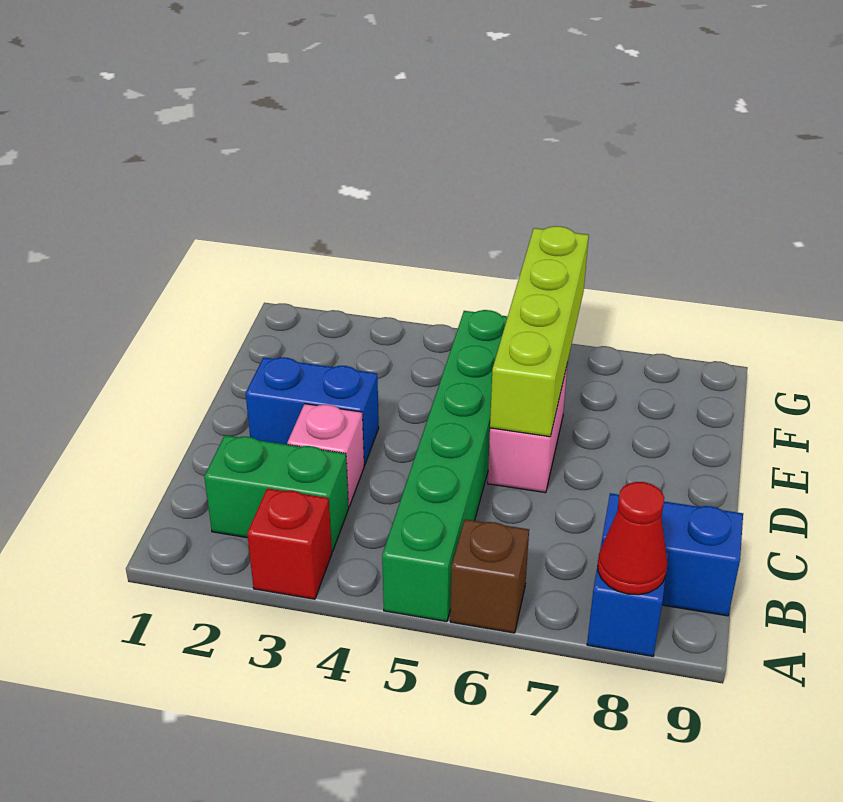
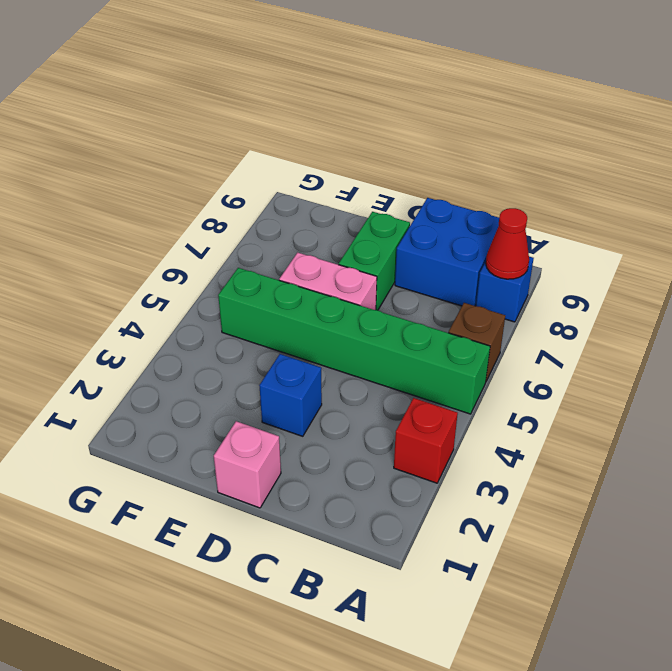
green 1x2 brick [204,435,349,551] -> green 1x2 brick moved to [339,212,410,310]
blue 1x2 brick [602,493,743,616] -> blue 2x2 brick [395,198,499,306]
pink 1x1 brick [287,404,364,506] -> pink 1x1 brick moved to [214,421,281,508]
blue 1x2 brick [246,357,379,465] -> blue 1x1 brick [259,354,322,436]
lime 1x4 brick [490,226,589,437] -> none

